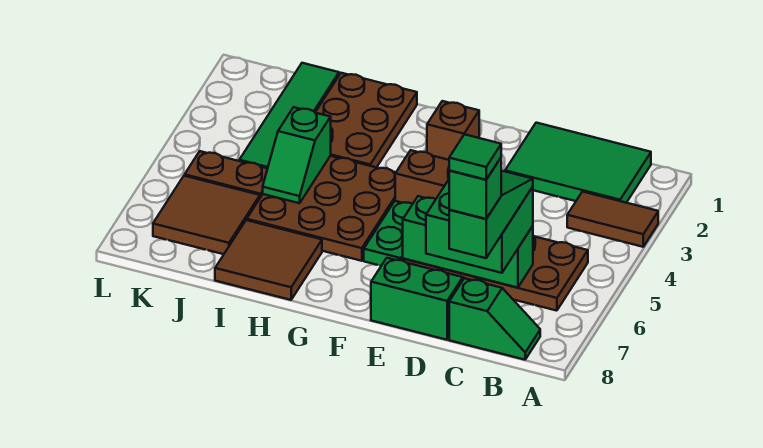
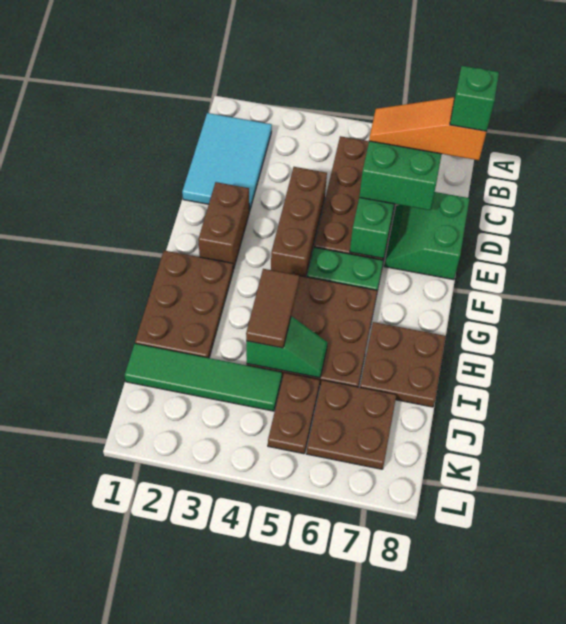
brown 1x2 tile [567,192,658,247] -> brown 1x2 tile moved to [246,269,299,348]
green 2x3 tile [505,123,651,203] -> cyan 2x3 tile [182,113,272,212]
green 1x2 slope [449,278,540,360] -> none
green 1x3 slope [449,171,533,258] -> orange 1x3 slope [369,97,486,160]
green 1x1 tile [449,134,501,180] -> none
brown 1x1 brick [427,101,479,160] -> brown 1x2 brick [198,182,249,269]
brown 2x3 plate [315,73,417,168] -> brown 2x3 plate turned to [135,250,233,358]
brown 2x2 tile [215,220,322,300] -> brown 2x2 plate [360,322,446,407]
brown 2x2 tile [153,176,260,254] -> brown 2x2 plate [307,380,396,469]

